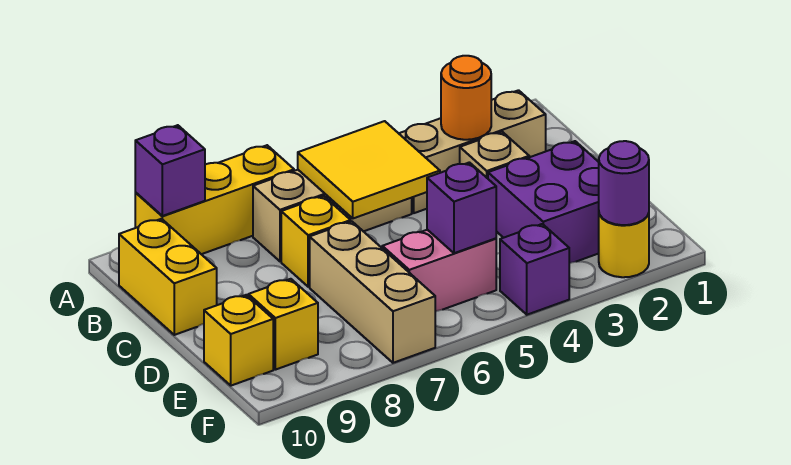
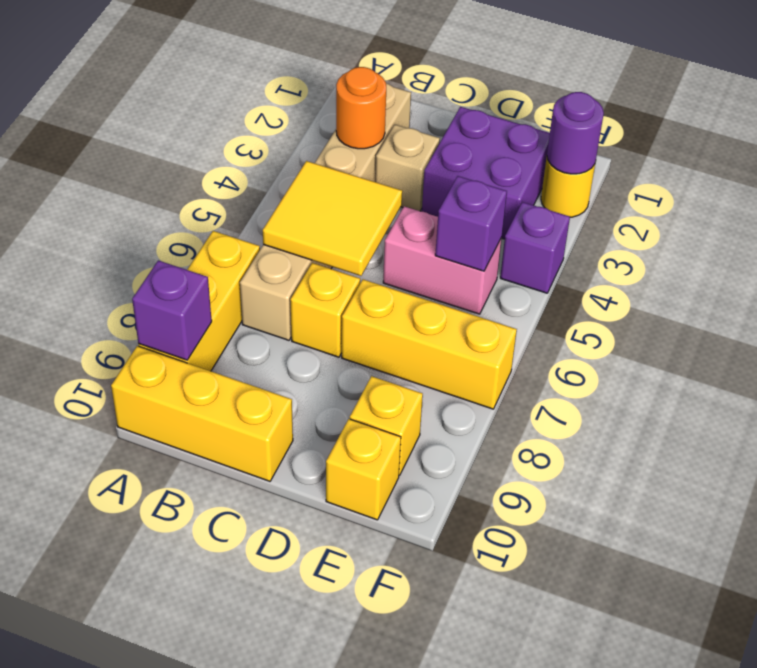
yellow 1x2 brick [119,219,217,335] -> yellow 1x3 brick [111,346,293,481]
tan 1x3 brick [310,221,435,363] -> yellow 1x3 brick [342,279,517,409]
pink 1x2 brick [382,230,496,312] -> pink 1x2 brick turned to [383,206,502,314]

